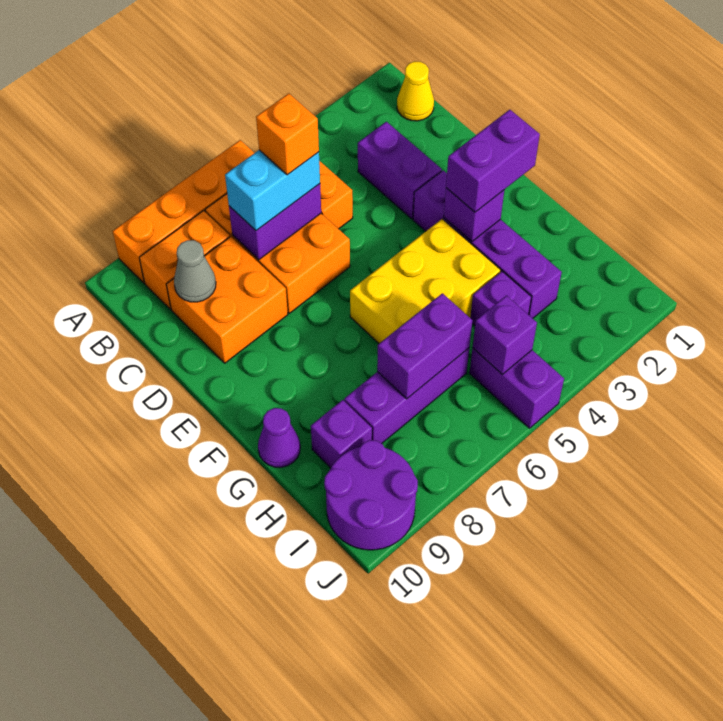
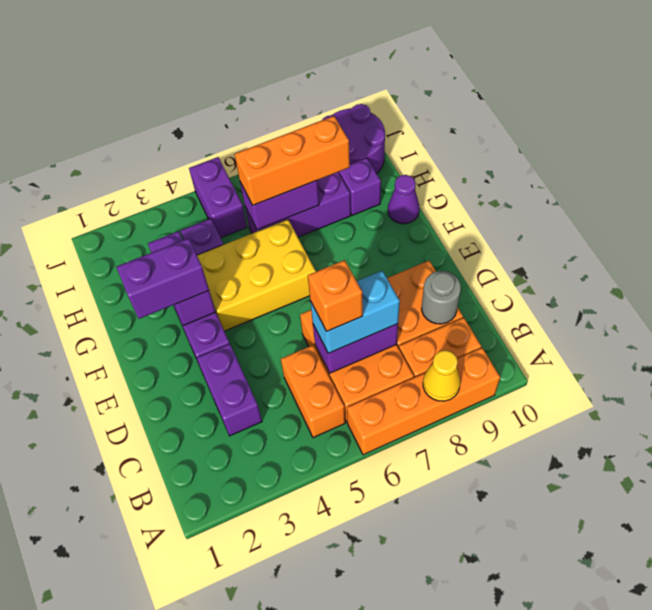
yellow 1x1 cone [397,61,434,121] -> yellow 1x1 cone moved to [423,350,460,401]
grey 1x1 cone [174,240,216,302] -> grey 1x1 round brick [422,271,461,324]
none -> orange 1x3 brick [235,116,350,205]
purple 1x1 brick [472,295,537,374] -> none

